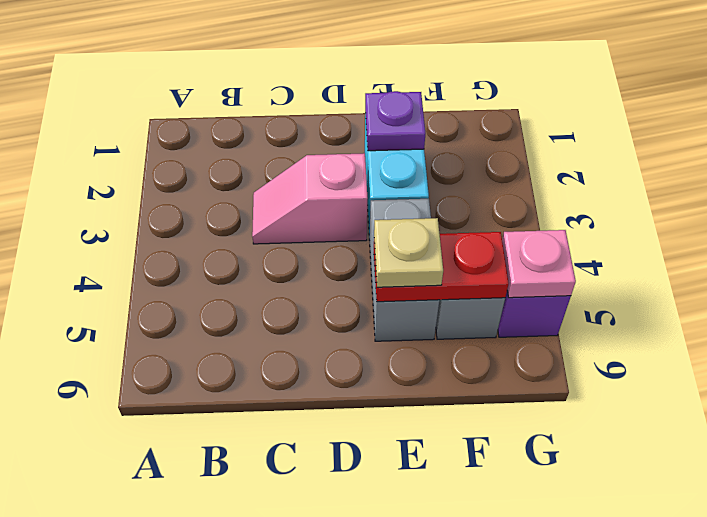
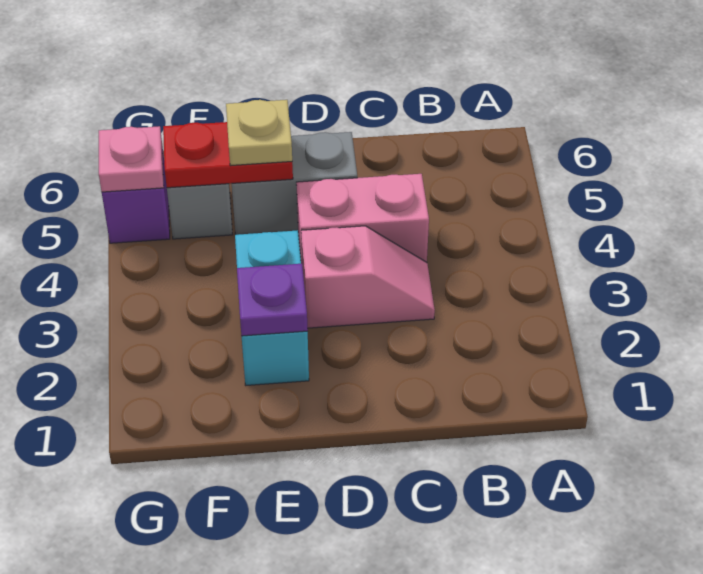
none -> pink 1x2 brick [296,174,429,264]
grey 1x2 brick [370,199,439,341] -> grey 1x2 brick turned to [232,132,357,235]

